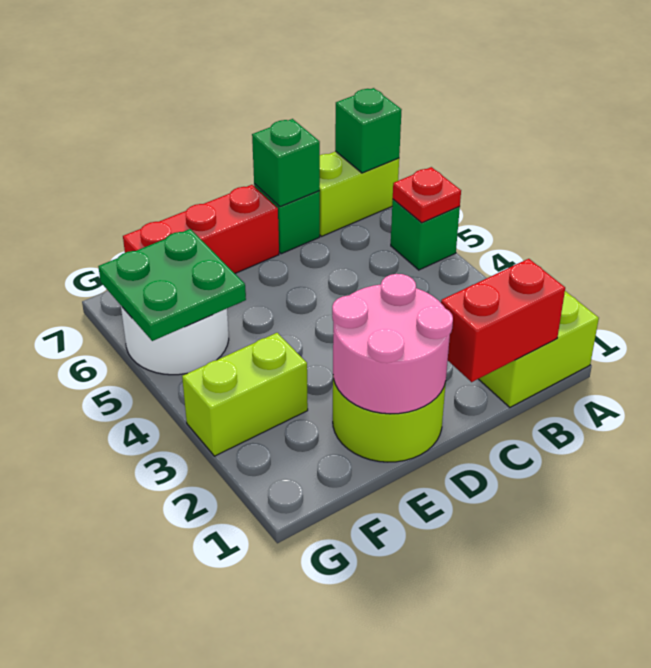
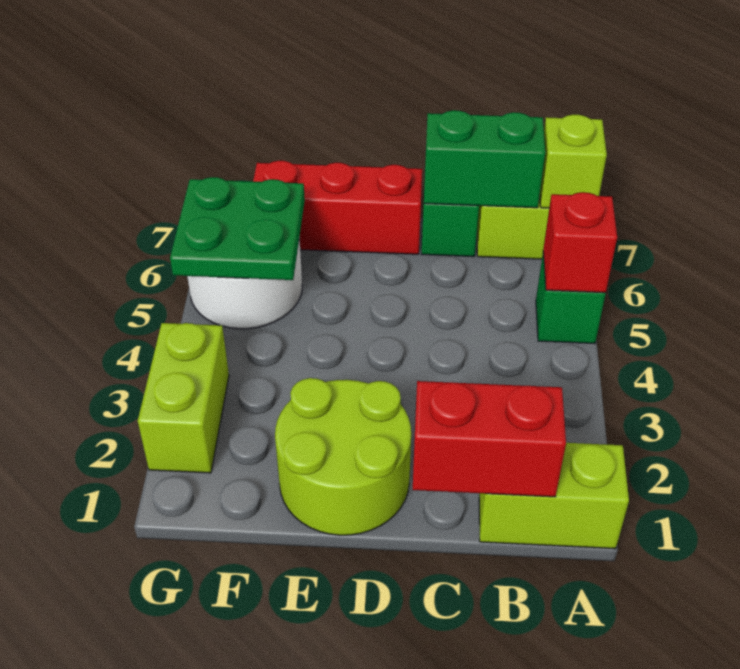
red 1x1 plate [393,167,461,223] -> red 1x1 brick [543,192,617,293]
green 1x1 brick [335,88,402,173] -> lime 1x1 brick [540,115,607,208]
green 1x1 brick [252,119,320,207] -> green 1x2 brick [424,110,545,208]
pink 2x2 round brick [332,274,453,414] -> none
lime 1x2 brick [182,333,308,456] -> lime 1x2 brick turned to [138,323,229,473]

